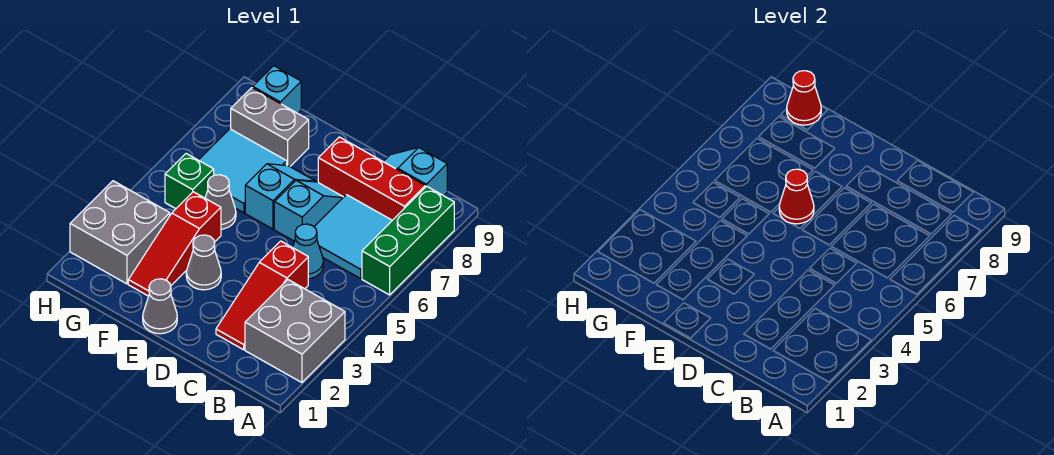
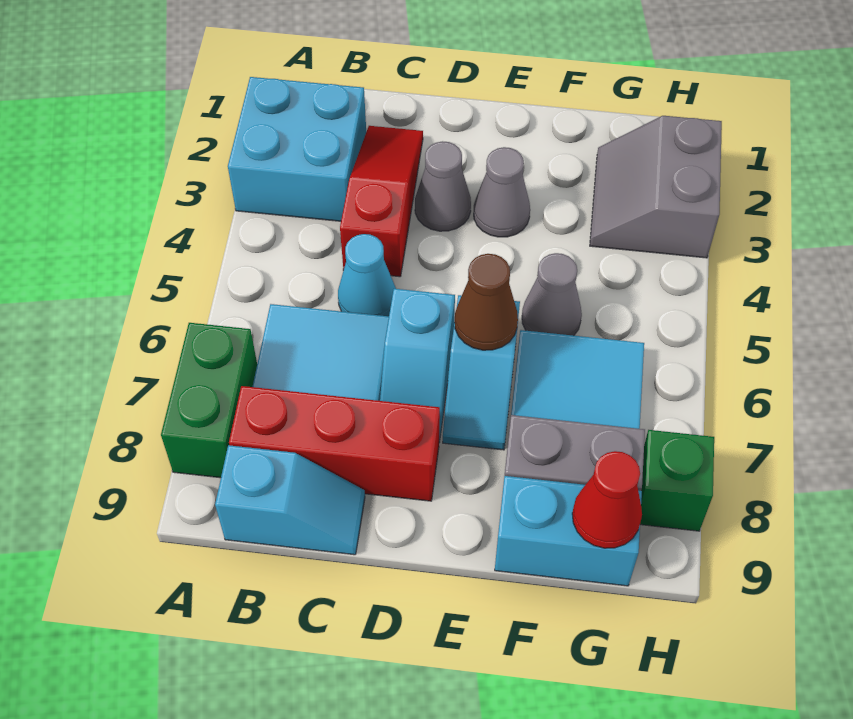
grey 2x2 brick [245,280,345,383] -> cyan 2x2 brick [228,77,366,221]
green 1x3 brick [362,186,454,295] -> green 1x2 brick [161,323,257,478]
grey 1x1 cone [143,279,177,334] -> grey 1x1 cone moved to [415,141,471,231]
red 1x1 cone [779,169,814,224] -> brown 1x1 cone [454,254,518,350]
red 1x3 slope [128,192,221,296] -> none
grey 2x2 brick [70,181,170,284] -> grey 2x2 slope [590,116,722,258]
green 1x1 brick [165,154,214,209] -> green 1x1 brick moved to [640,430,714,531]
cyan 1x1 brick [253,66,301,113] -> cyan 1x2 brick [495,476,642,586]

